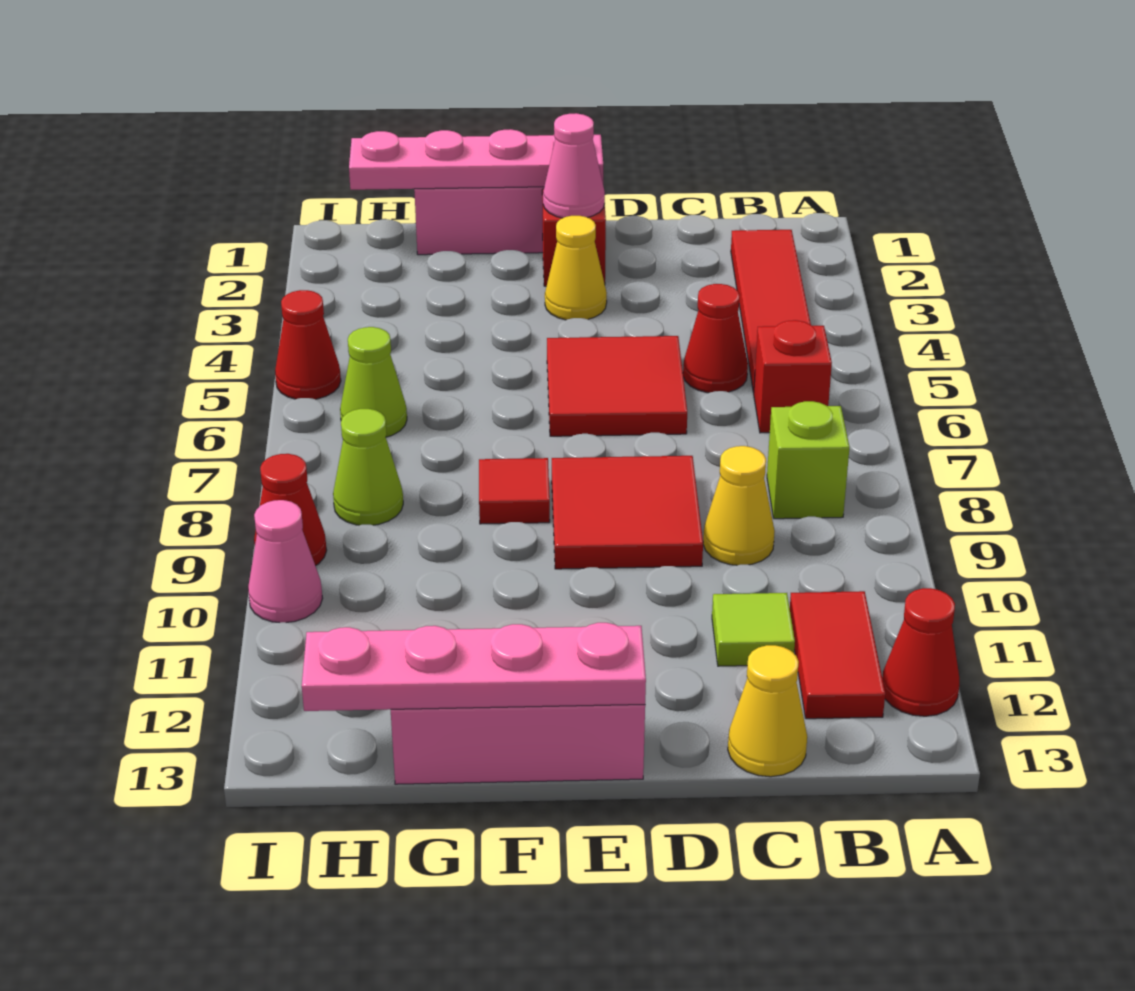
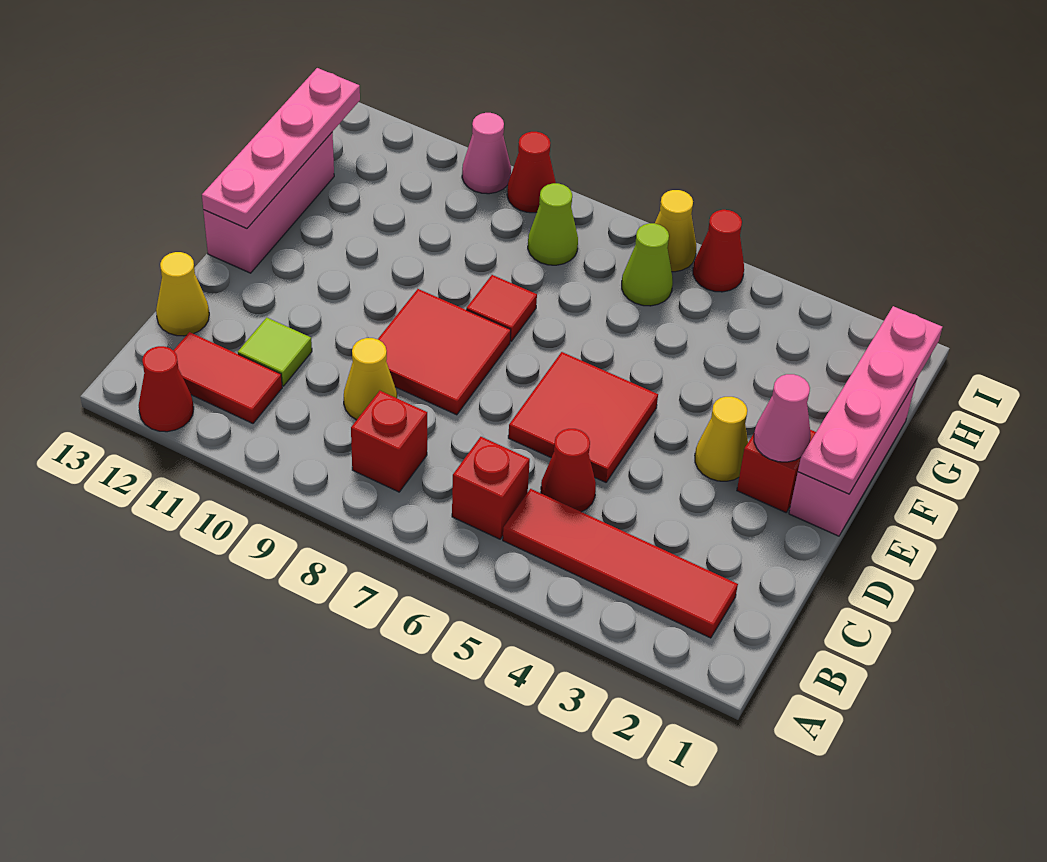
lime 1x1 brick [767,401,850,519] -> red 1x1 brick [351,391,427,492]
none -> yellow 1x1 cone [655,190,696,272]

